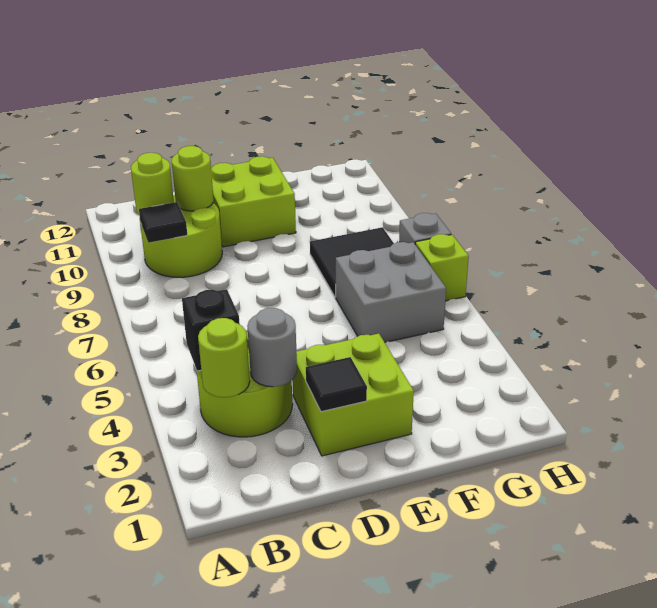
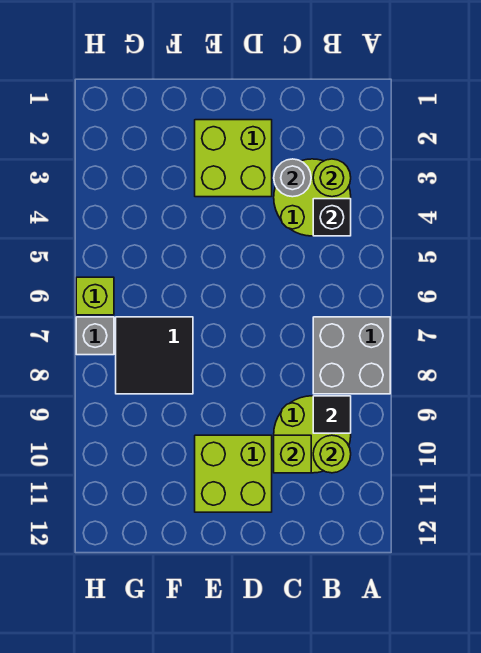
lime 1x1 round brick [171,146,214,211] -> lime 1x1 brick [274,435,311,473]
black 1x1 tile [306,357,367,412] -> none
grey 2x2 brick [336,242,446,342] -> grey 2x2 brick moved to [313,317,390,394]

